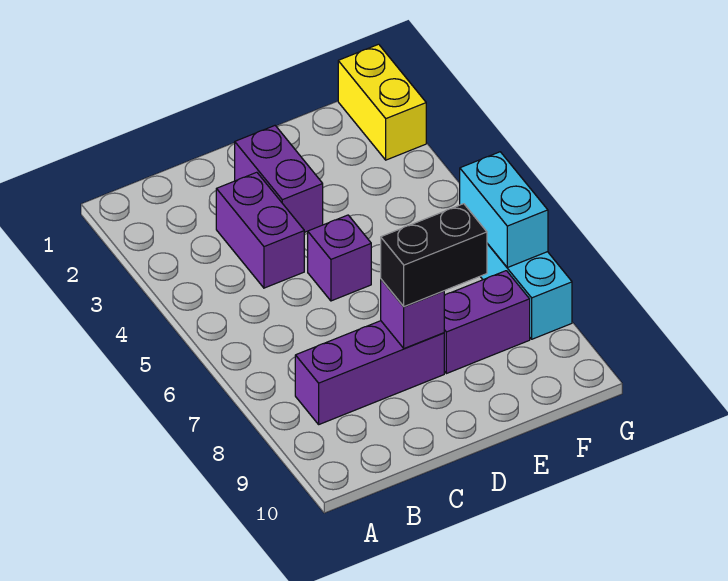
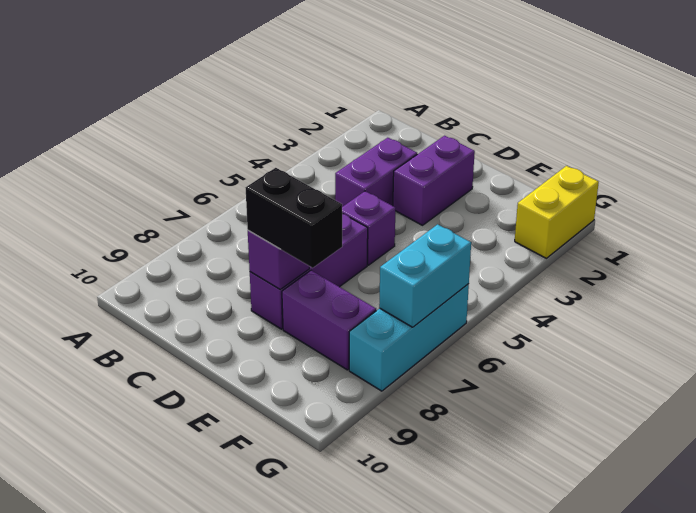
purple 1x3 brick [295,321,444,424] -> purple 1x3 brick turned to [250,214,368,329]

